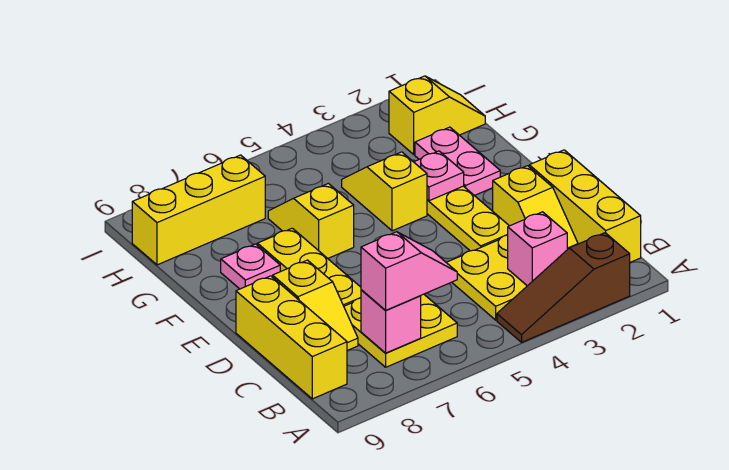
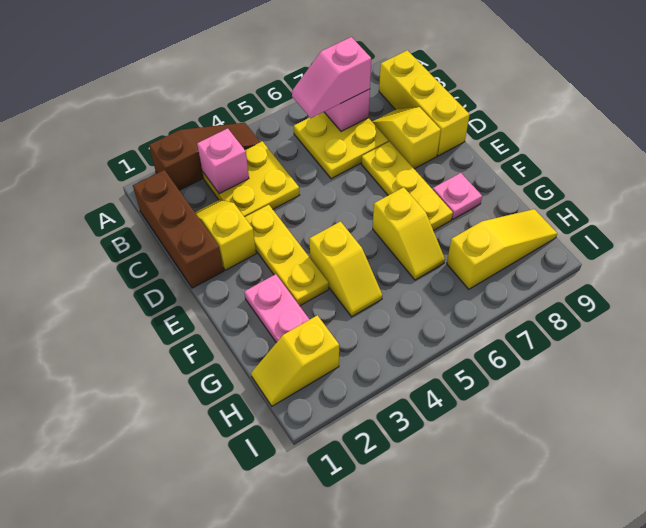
yellow 1x3 brick [529,150,641,262] -> brown 1x3 brick [133,170,224,288]
pink 1x1 plate [414,151,464,201] -> none
yellow 1x3 brick [132,155,265,265] -> yellow 1x3 slope [447,209,557,289]

